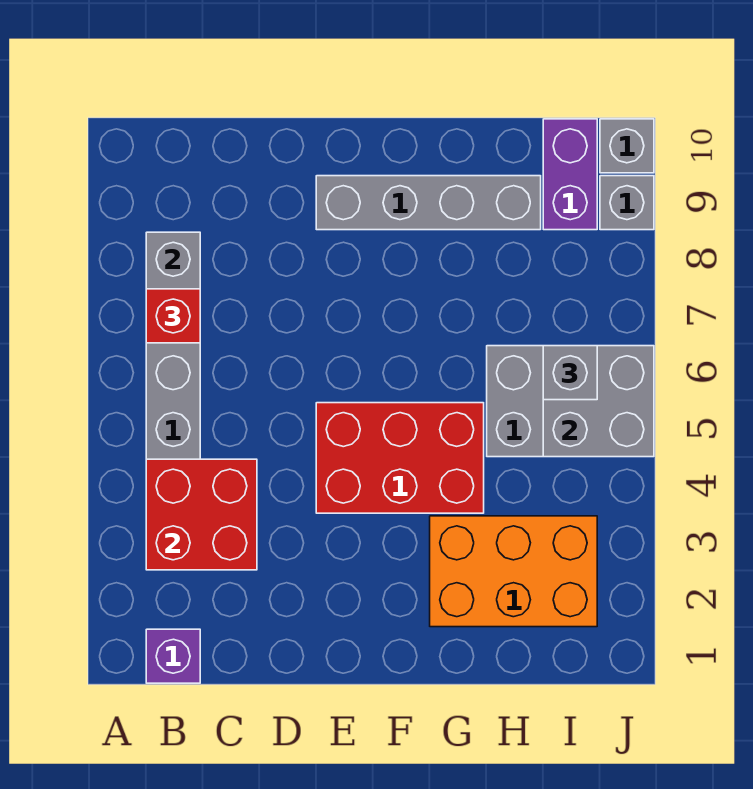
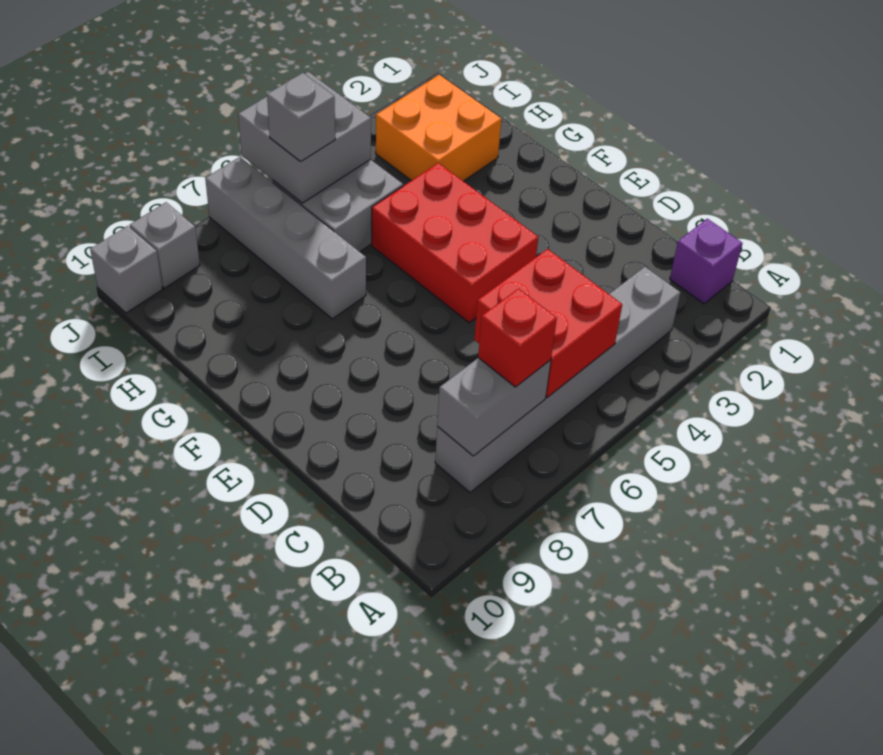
red 2x2 brick [146,459,257,570] -> red 2x2 brick moved to [474,249,622,397]
grey 1x4 brick [316,176,541,230] -> grey 1x4 brick moved to [205,157,366,319]
orange 2x3 brick [430,516,597,627] -> orange 2x2 brick [376,75,501,181]
purple 1x2 brick [543,119,597,230] -> none

